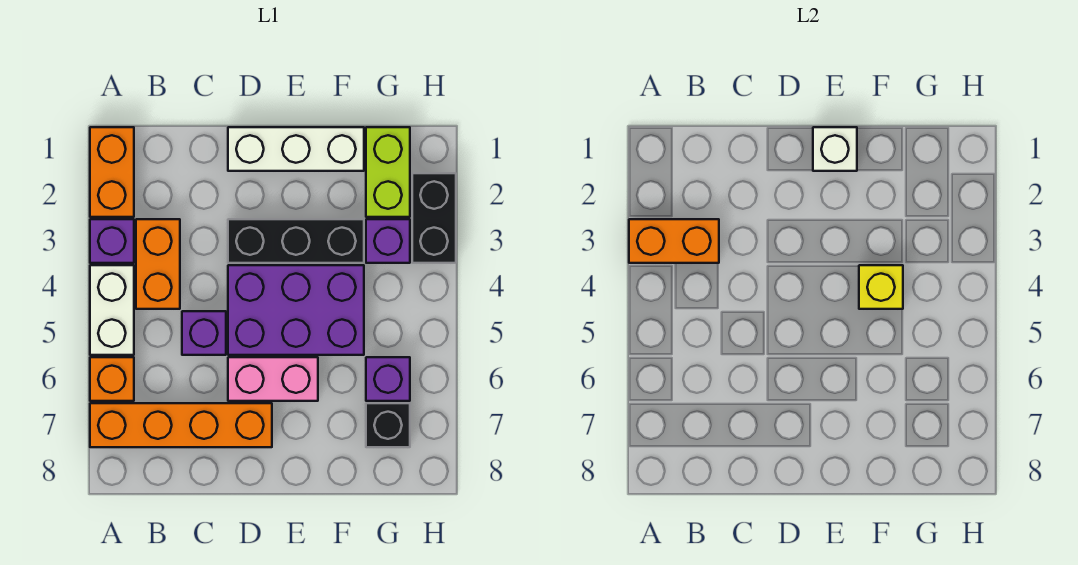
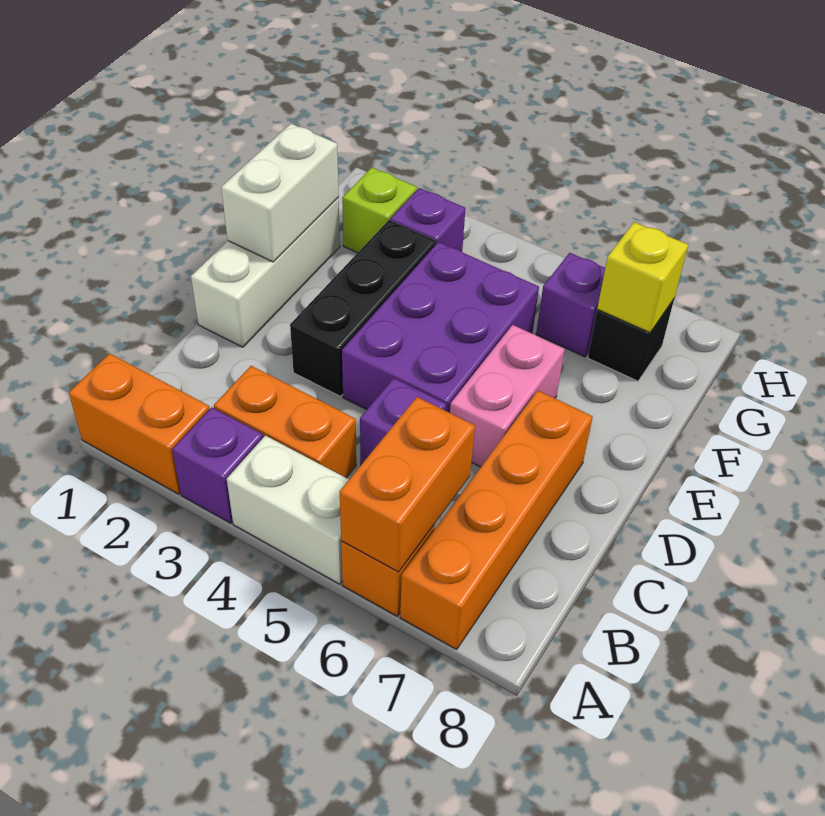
orange 1x2 brick [629,219,719,263] -> orange 1x2 brick moved to [340,397,475,572]
white 1x1 brick [813,127,857,171] -> white 1x2 brick [221,124,339,262]
yellow 1x1 brick [859,265,903,309] -> yellow 1x1 brick moved to [597,222,688,333]
lime 1x2 brick [366,127,410,217] -> lime 1x1 brick [342,168,417,253]
black 1x2 brick [412,173,456,263] -> none

